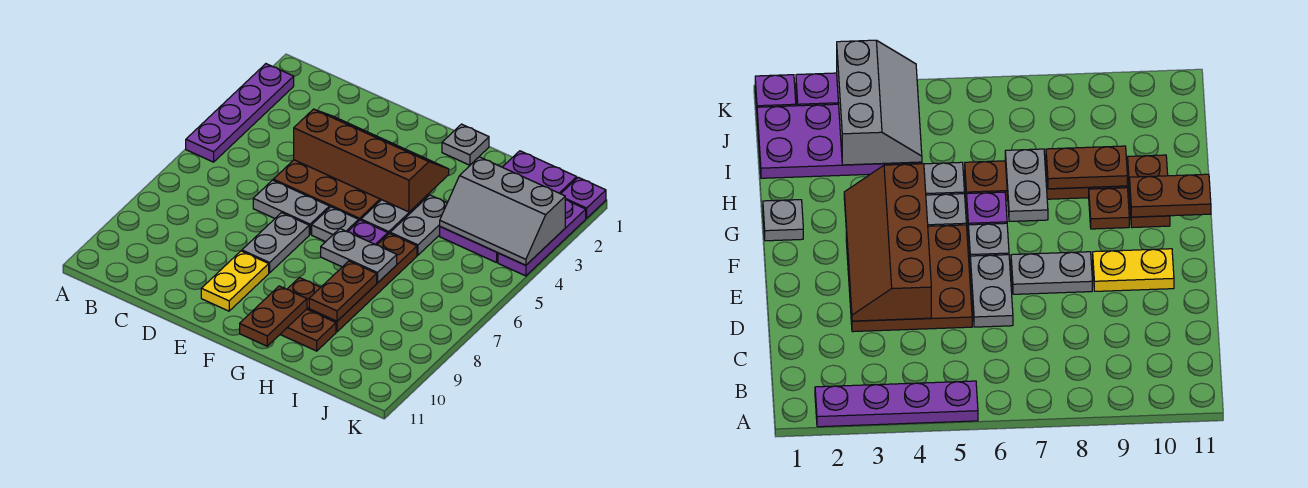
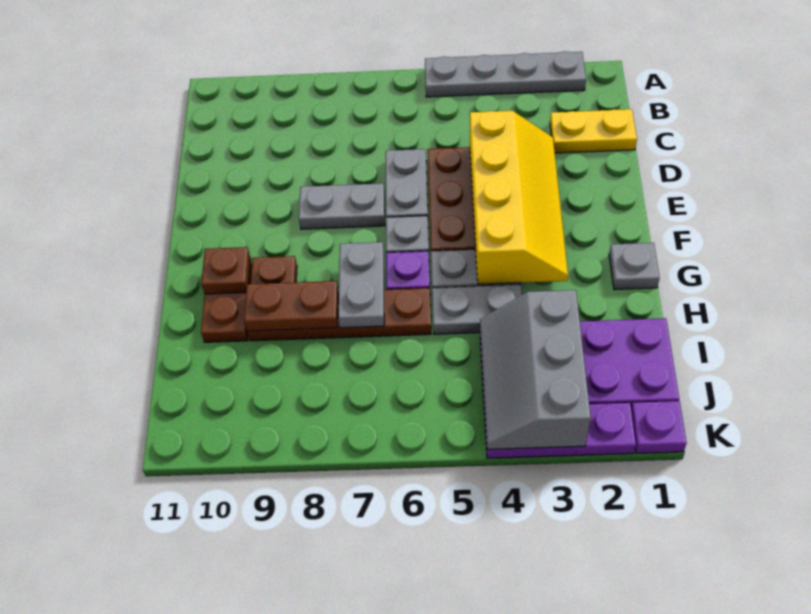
purple 1x4 plate [186,64,294,162] -> grey 1x4 plate [425,51,586,97]
brown 2x4 slope [294,109,449,212] -> yellow 2x4 slope [470,111,568,284]
yellow 1x2 plate [201,251,269,311] -> yellow 1x2 plate moved to [550,109,637,153]
brown 1x2 plate [240,286,307,346] -> brown 1x1 plate [201,247,250,294]

